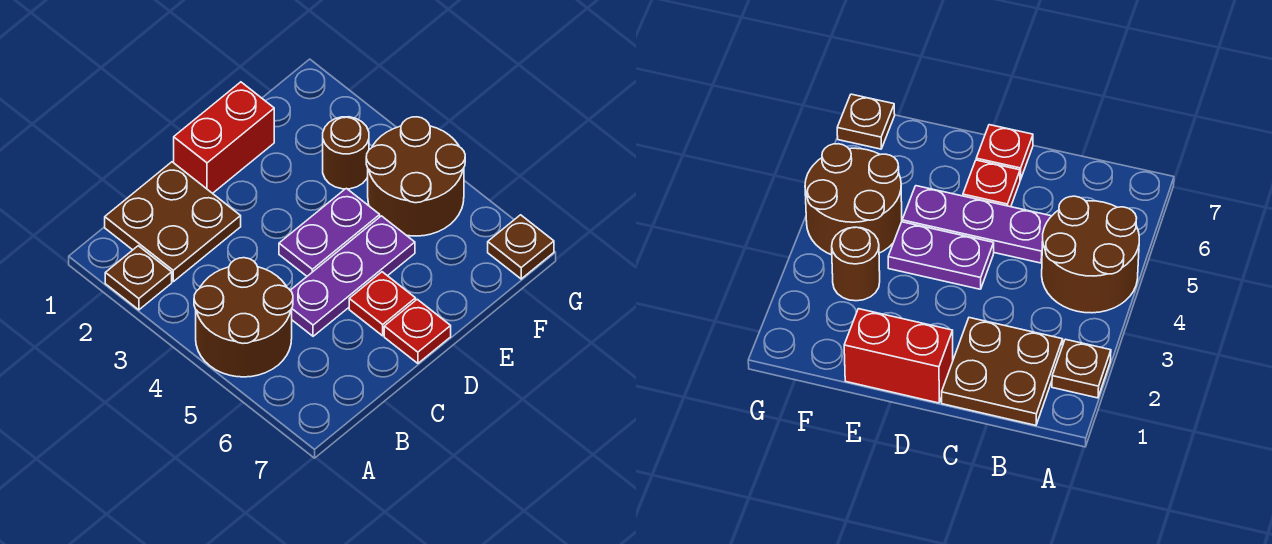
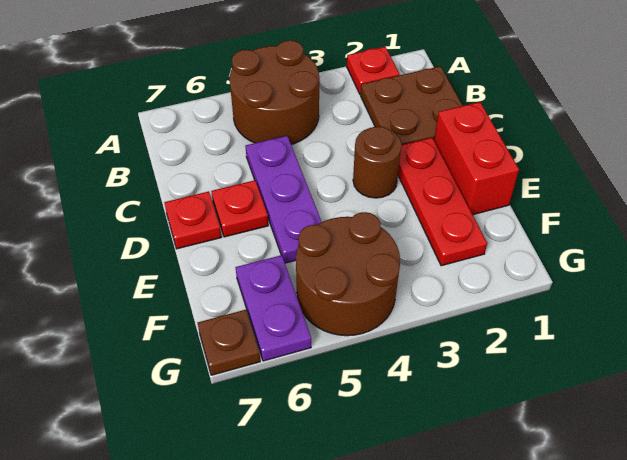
brown 1x1 plate [105,246,172,310] -> red 1x1 plate [347,47,400,95]
none -> red 1x3 plate [398,138,487,266]
purple 1x2 plate [279,188,380,276] -> purple 1x2 plate moved to [235,255,311,361]
brown 1x1 round brick [323,117,369,189] -> brown 1x1 round brick moved to [353,126,401,198]

